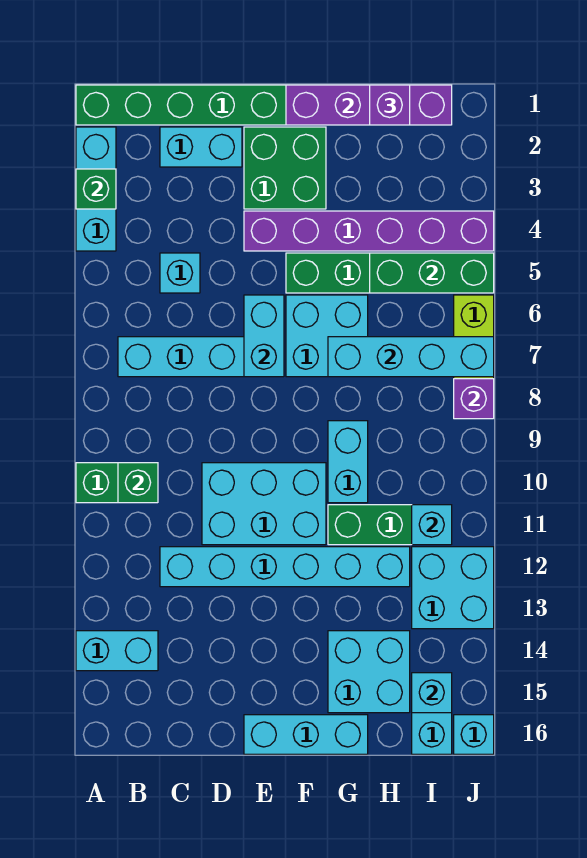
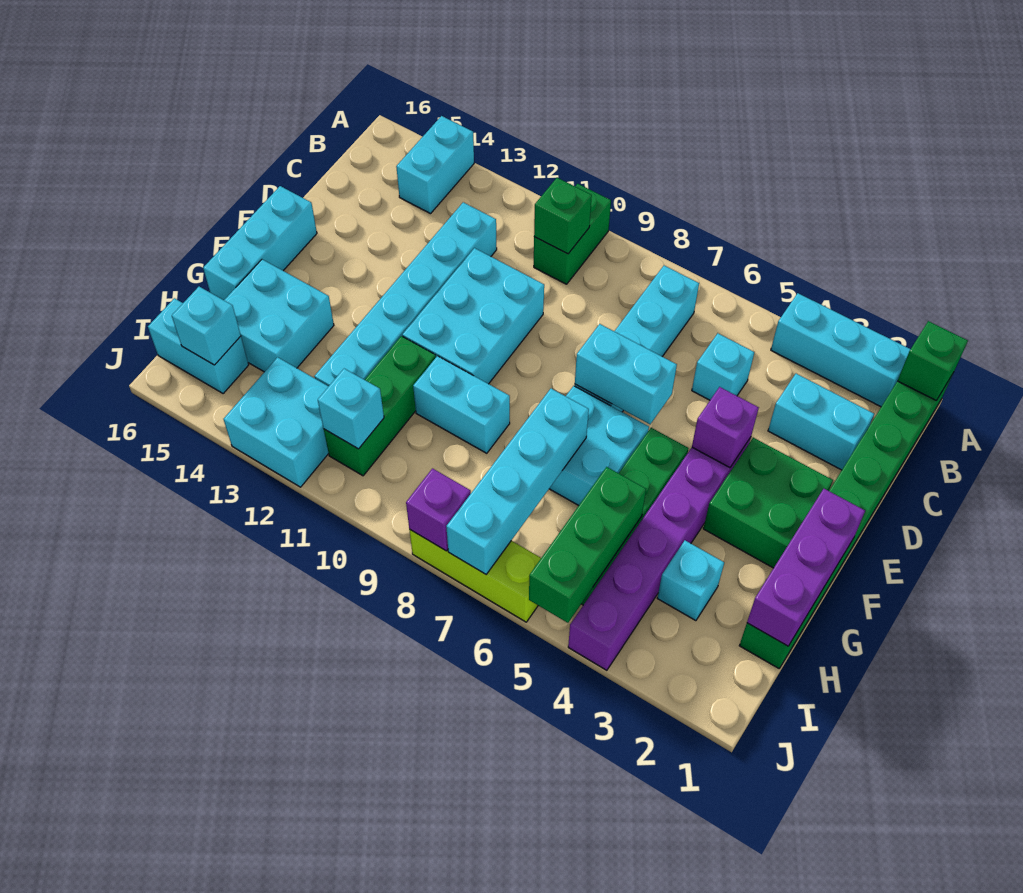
green 1x1 brick [76,169,116,209] -> green 1x1 brick moved to [898,321,968,400]
cyan 1x2 brick [160,127,242,167] -> cyan 1x2 brick turned to [768,374,874,470]
purple 1x4 brick [286,85,452,125] -> purple 1x3 brick [747,489,865,646]
purple 1x1 brick [370,85,410,125] -> purple 1x1 brick moved to [692,387,759,468]
cyan 1x1 brick [454,715,494,754] -> cyan 1x1 brick moved to [657,541,724,621]

